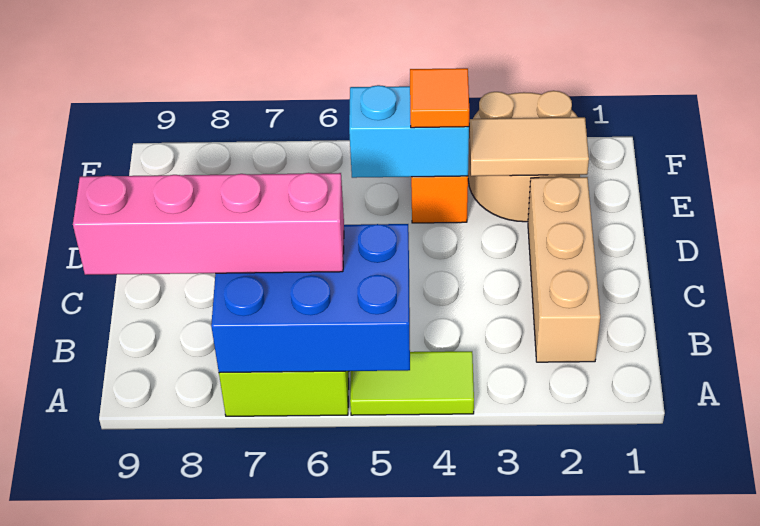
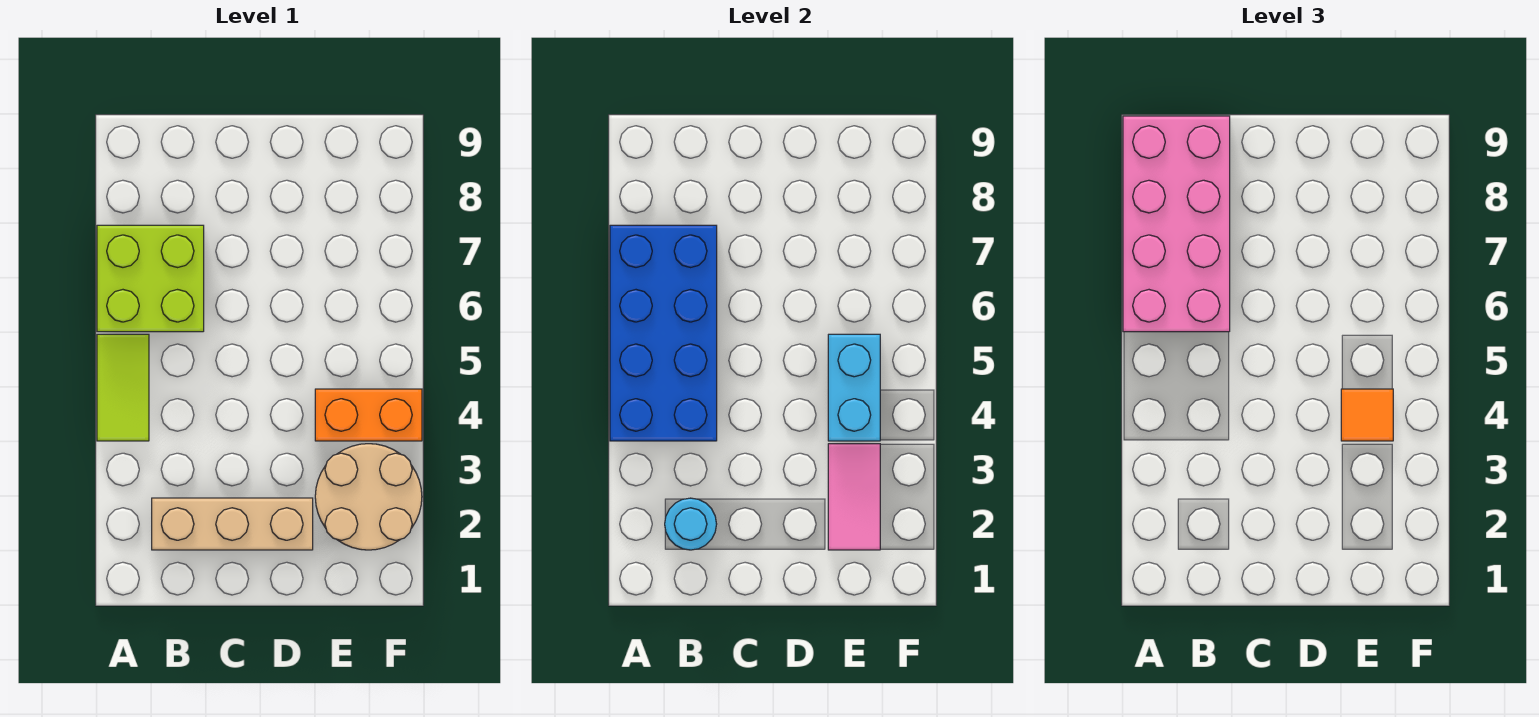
blue 2x3 brick [211,224,410,373] -> blue 2x4 brick [610,225,717,441]
none -> cyan 1x1 round brick [665,498,717,550]
pink 1x4 brick [73,173,344,275] -> pink 2x4 brick [1123,116,1230,332]
tan 1x2 tile [469,117,589,176] -> pink 1x2 tile [828,444,880,550]

